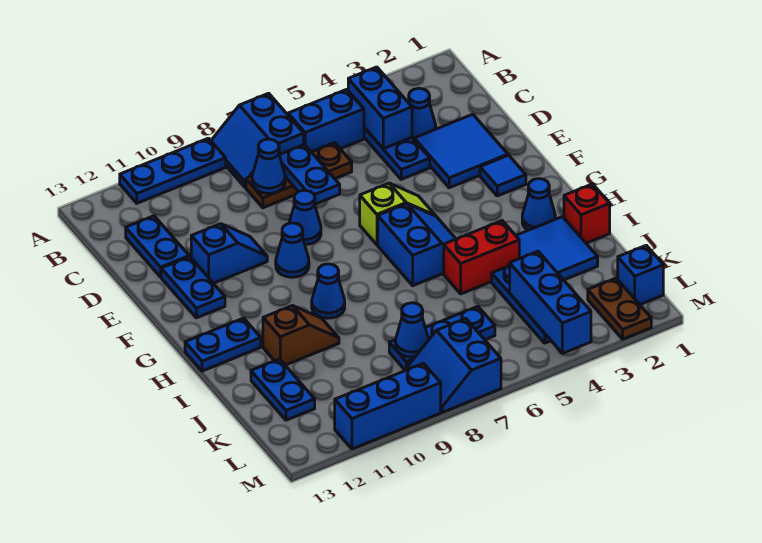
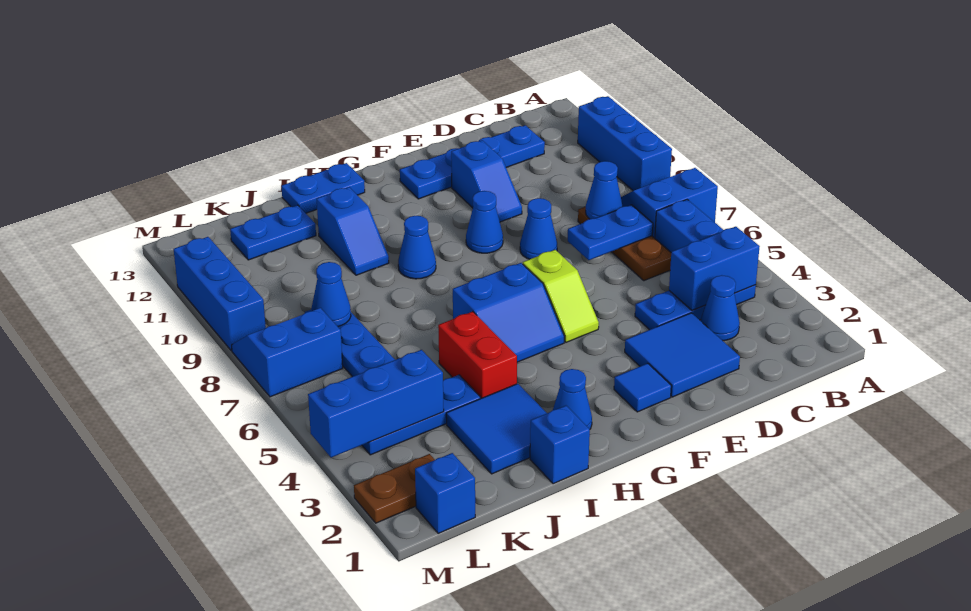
blue 1x3 plate [120,138,226,203] -> blue 1x3 brick [578,96,672,191]
blue 1x2 plate [185,318,261,371] -> blue 1x2 plate turned to [281,163,365,213]
red 1x1 brick [564,184,610,243] -> blue 1x1 brick [530,406,590,484]
brown 1x2 slope [263,306,339,365] -> blue 1x2 slope [317,187,389,275]

